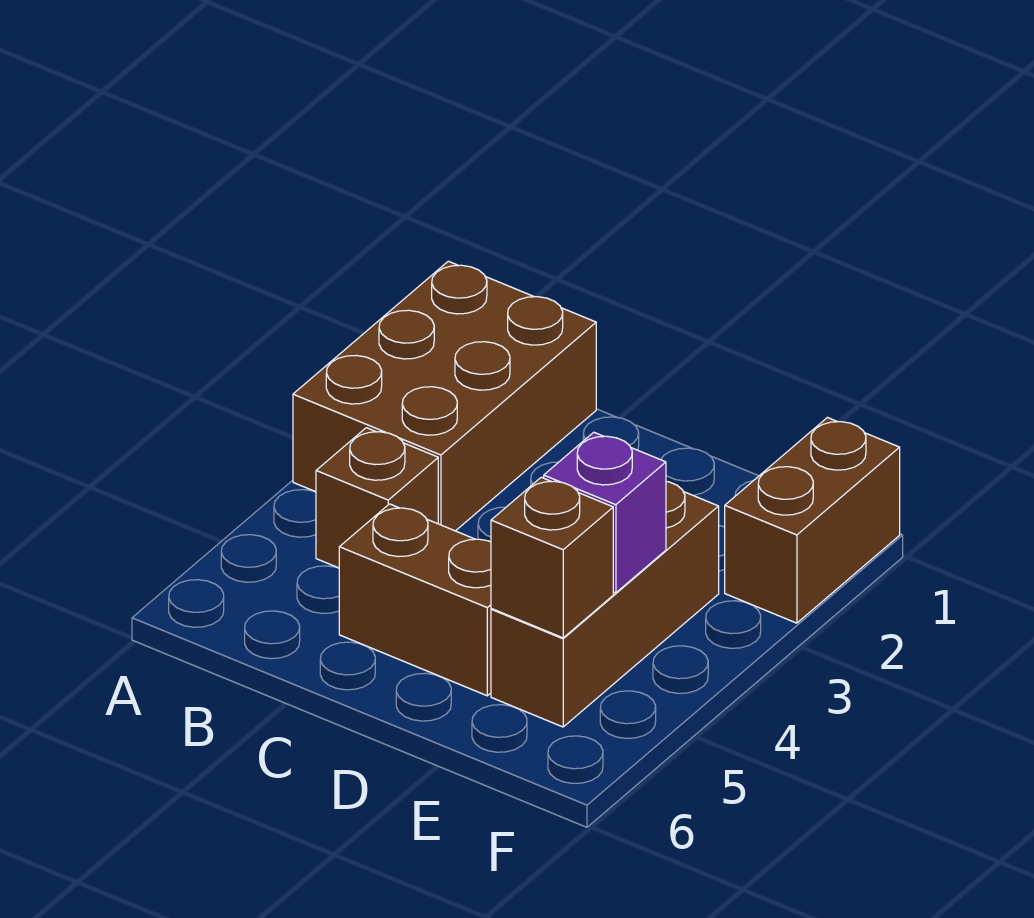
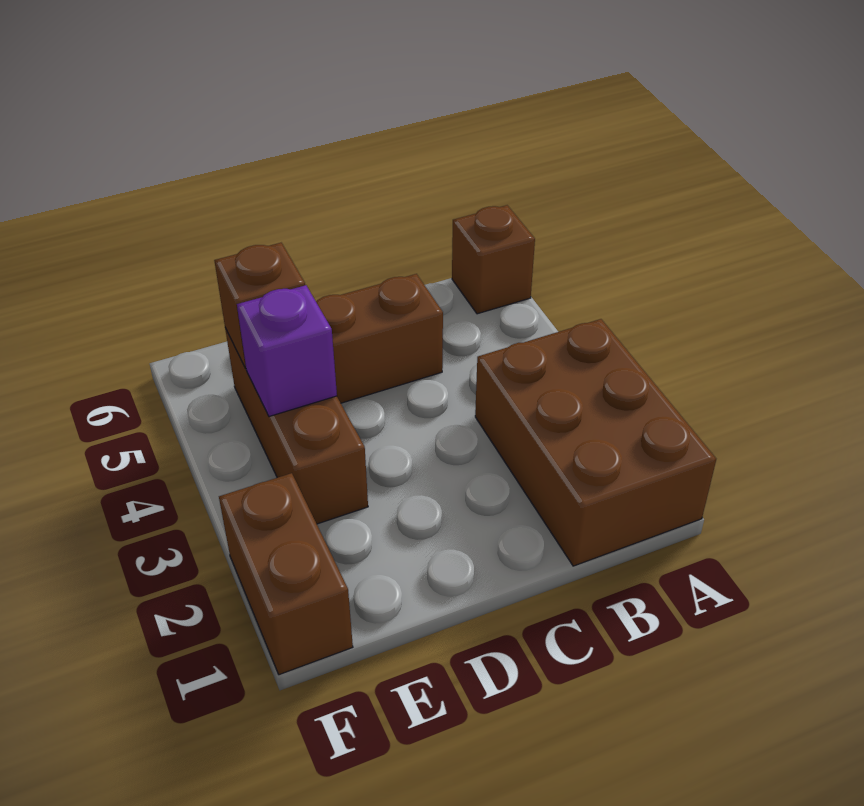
brown 1x1 brick [316,428,438,568] -> brown 1x1 brick moved to [452,205,535,314]

